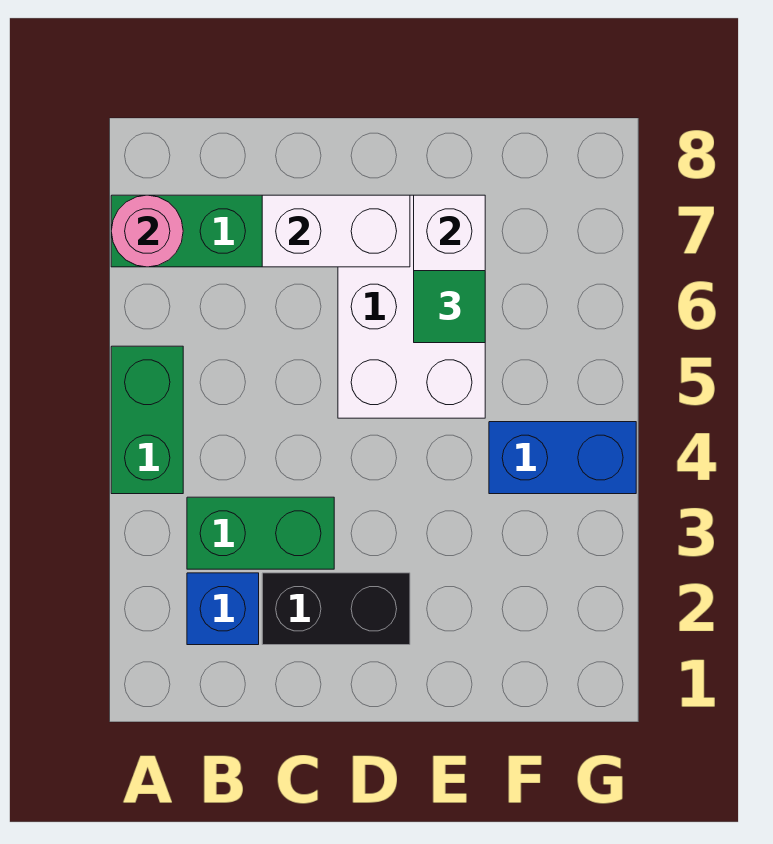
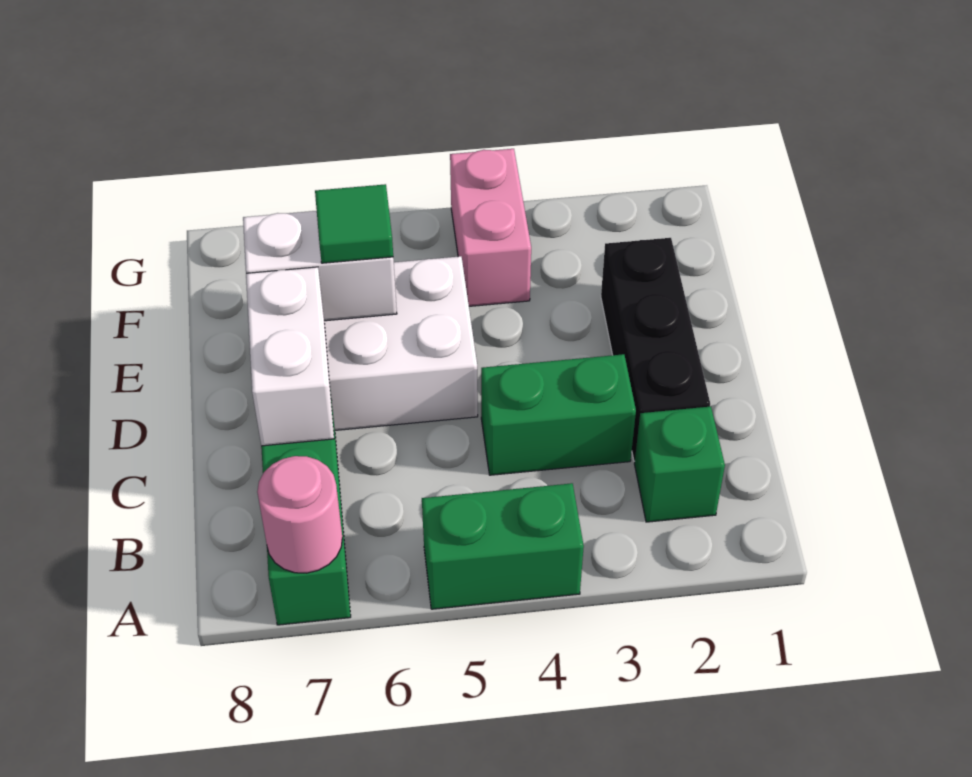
blue 1x1 brick [187,573,259,645] -> green 1x1 brick [635,406,725,522]
green 1x2 brick [187,497,334,569] -> green 1x2 brick turned to [481,354,636,475]
black 1x2 brick [262,573,410,645] -> black 1x3 brick [601,238,710,461]
blue 1x2 brick [489,422,636,494] -> pink 1x2 brick [450,149,531,306]

